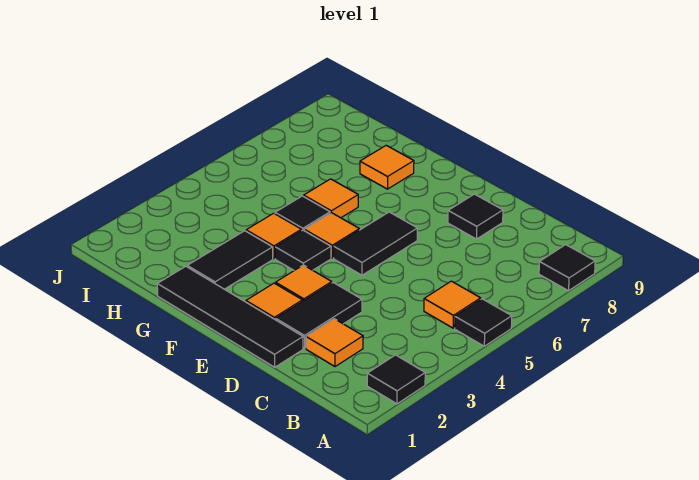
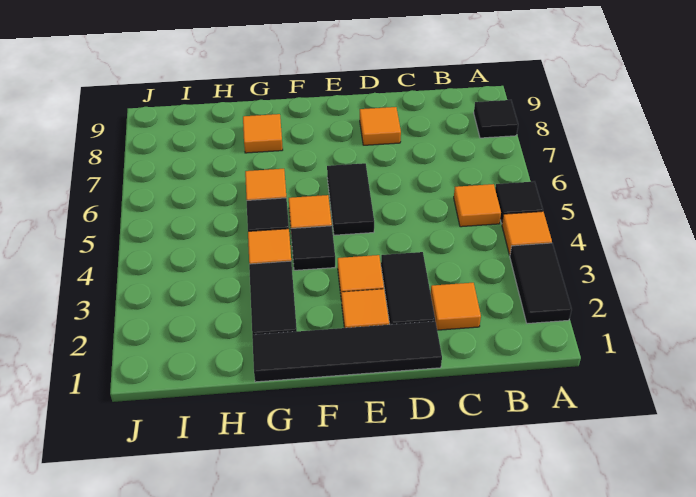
black 1x1 tile [367,355,425,404] -> black 1x2 tile [510,243,572,324]
none -> orange 1x1 tile [502,211,552,255]
black 1x1 tile [448,194,503,239] -> orange 1x1 tile [360,107,401,145]

